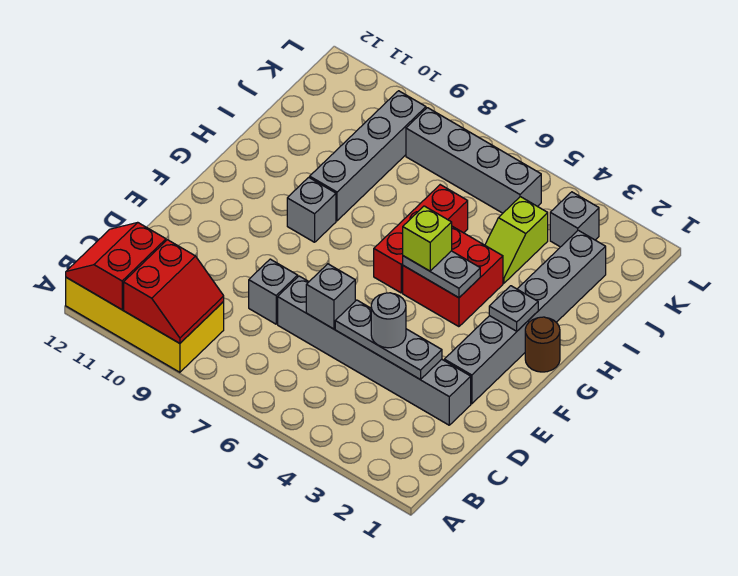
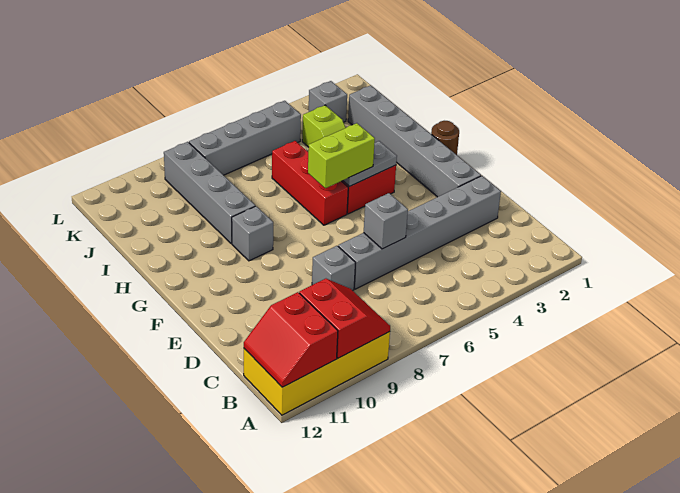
grey 1x3 plate [335,300,442,379] -> none
grey 1x1 round brick [371,293,406,348] -> none
grey 1x1 plate [489,286,538,331] -> none
lime 1x1 brick [403,206,452,271] -> lime 1x2 brick [308,123,375,188]

